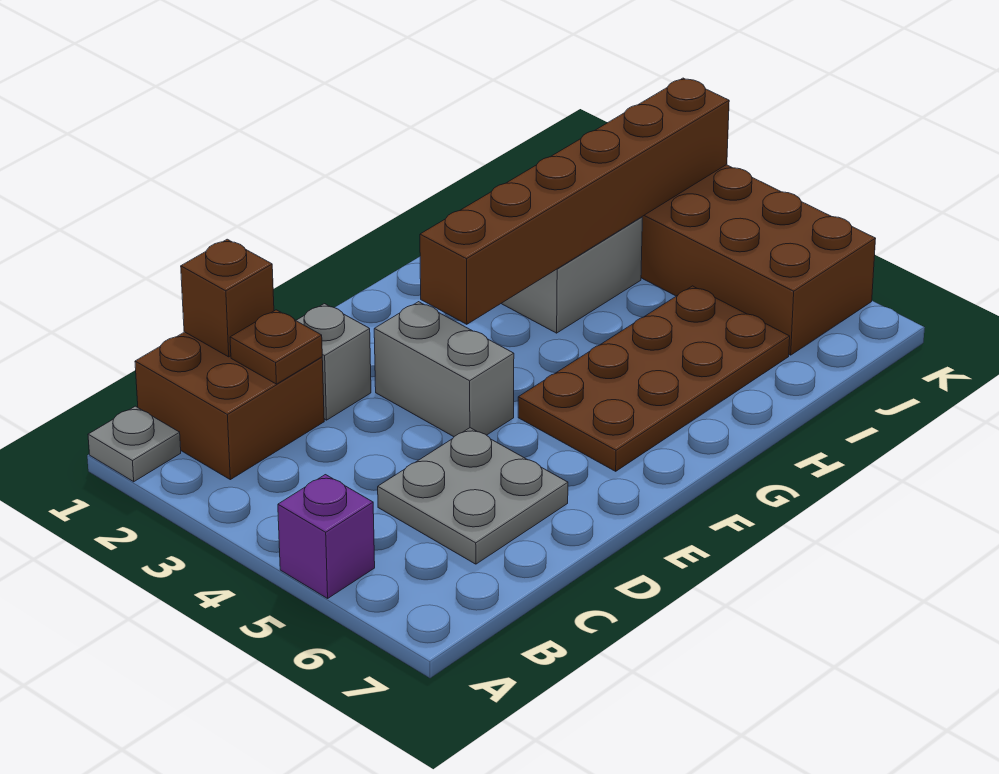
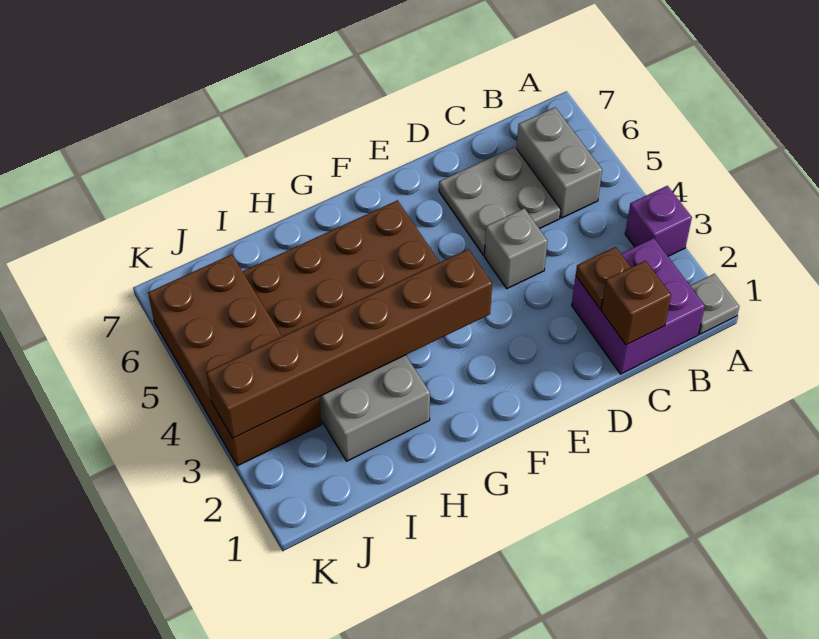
purple 1x1 brick [278,475,375,598] -> purple 1x1 brick moved to [625,186,692,256]
brown 2x2 brick [135,332,324,480] -> purple 2x2 brick [572,238,705,374]
grey 1x1 brick [296,304,371,420] -> grey 1x1 brick moved to [484,208,547,289]
grey 1x2 brick [374,302,514,437] -> grey 1x2 brick moved to [517,107,602,218]

